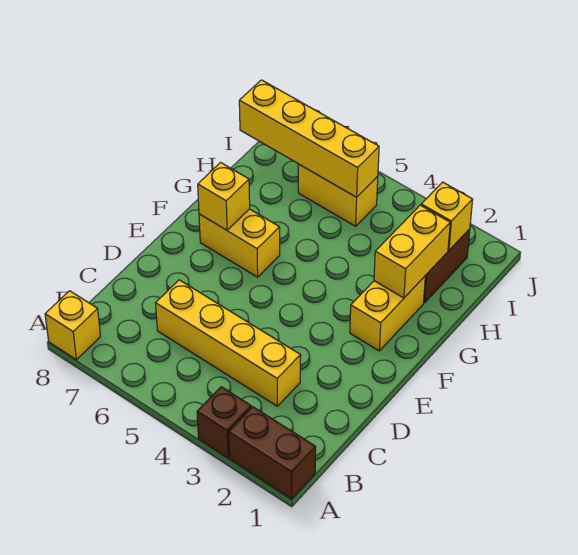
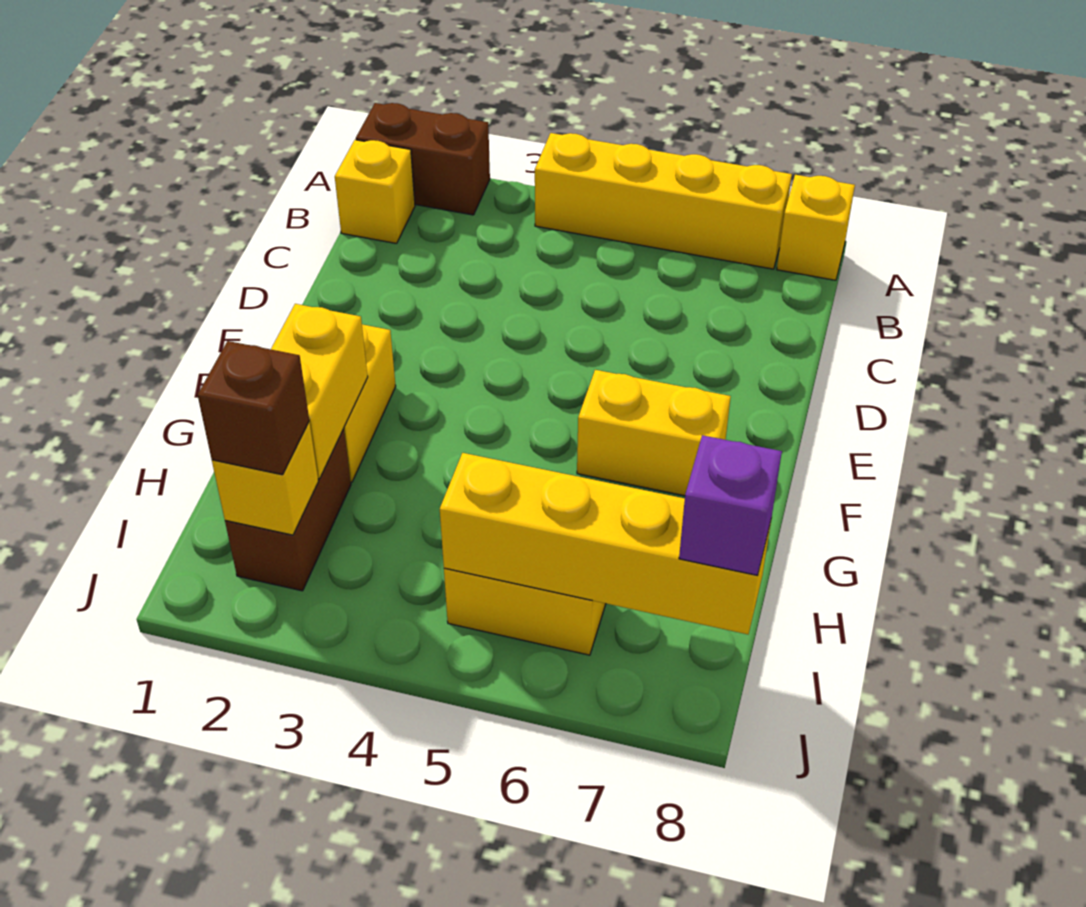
brown 1x1 brick [197,387,251,458] -> brown 1x1 brick moved to [198,341,309,475]
yellow 1x4 brick [156,280,301,406] -> yellow 1x4 brick moved to [535,133,792,269]
yellow 1x1 brick [198,163,250,230] -> yellow 1x1 brick moved to [335,140,415,244]
none -> purple 1x1 brick [679,435,782,576]

